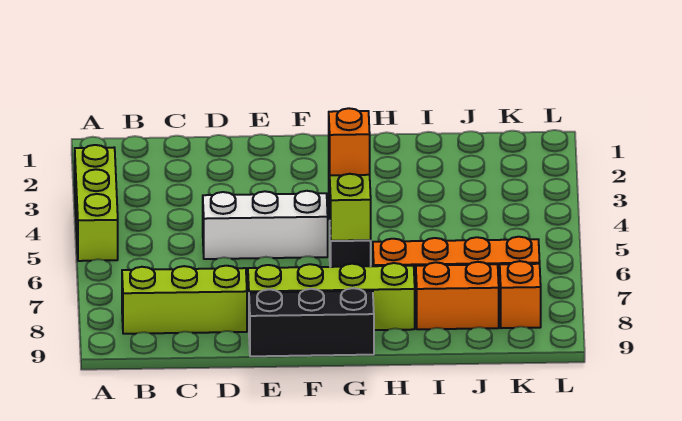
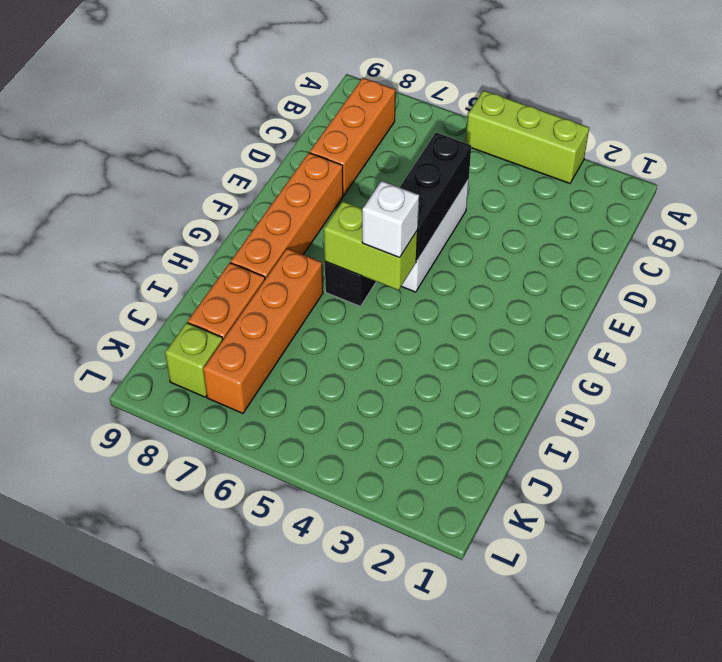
lime 1x3 brick [122,266,247,334] -> orange 1x3 brick [310,78,395,196]
lime 1x4 brick [248,263,415,330] -> orange 1x4 brick [231,153,343,279]
black 1x3 brick [249,288,374,356] -> black 1x3 brick moved to [400,133,471,261]
orange 1x1 brick [329,108,370,175] -> white 1x1 brick [362,181,419,258]
orange 1x1 brick [500,261,541,328] -> lime 1x1 brick [165,323,223,397]

